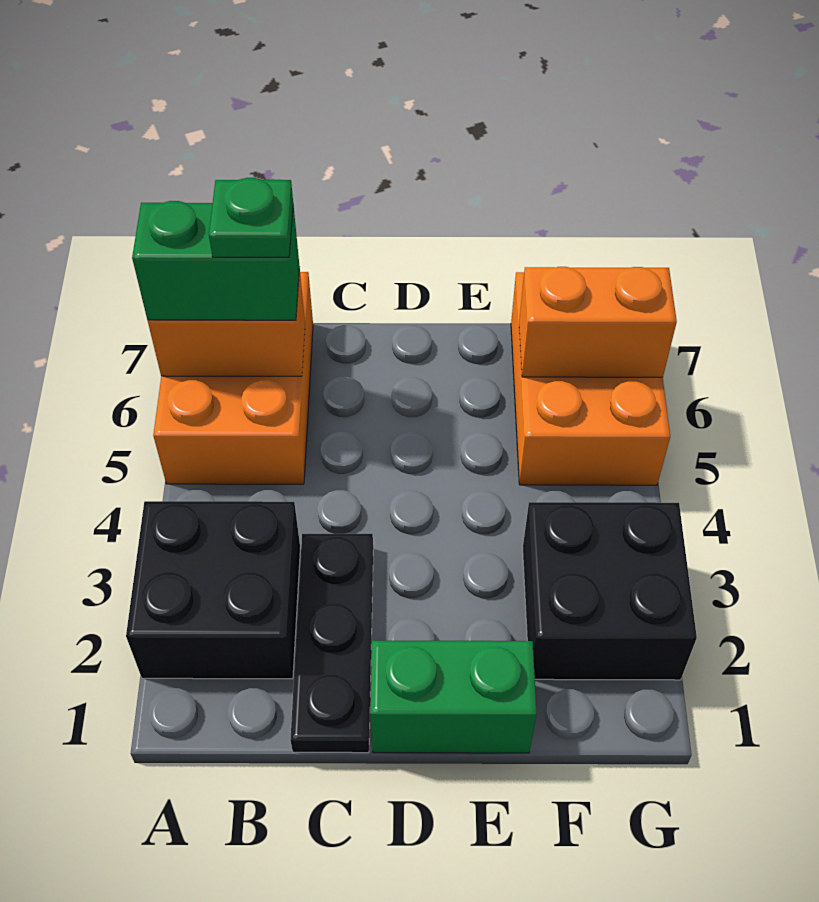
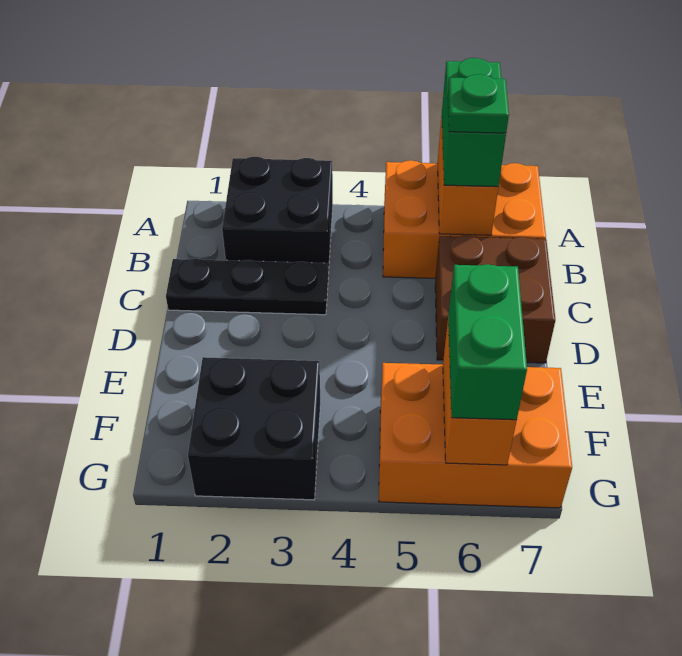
none -> brown 2x2 brick [435,236,556,363]
green 1x2 brick [371,641,537,753] -> green 1x2 brick moved to [448,264,527,420]

